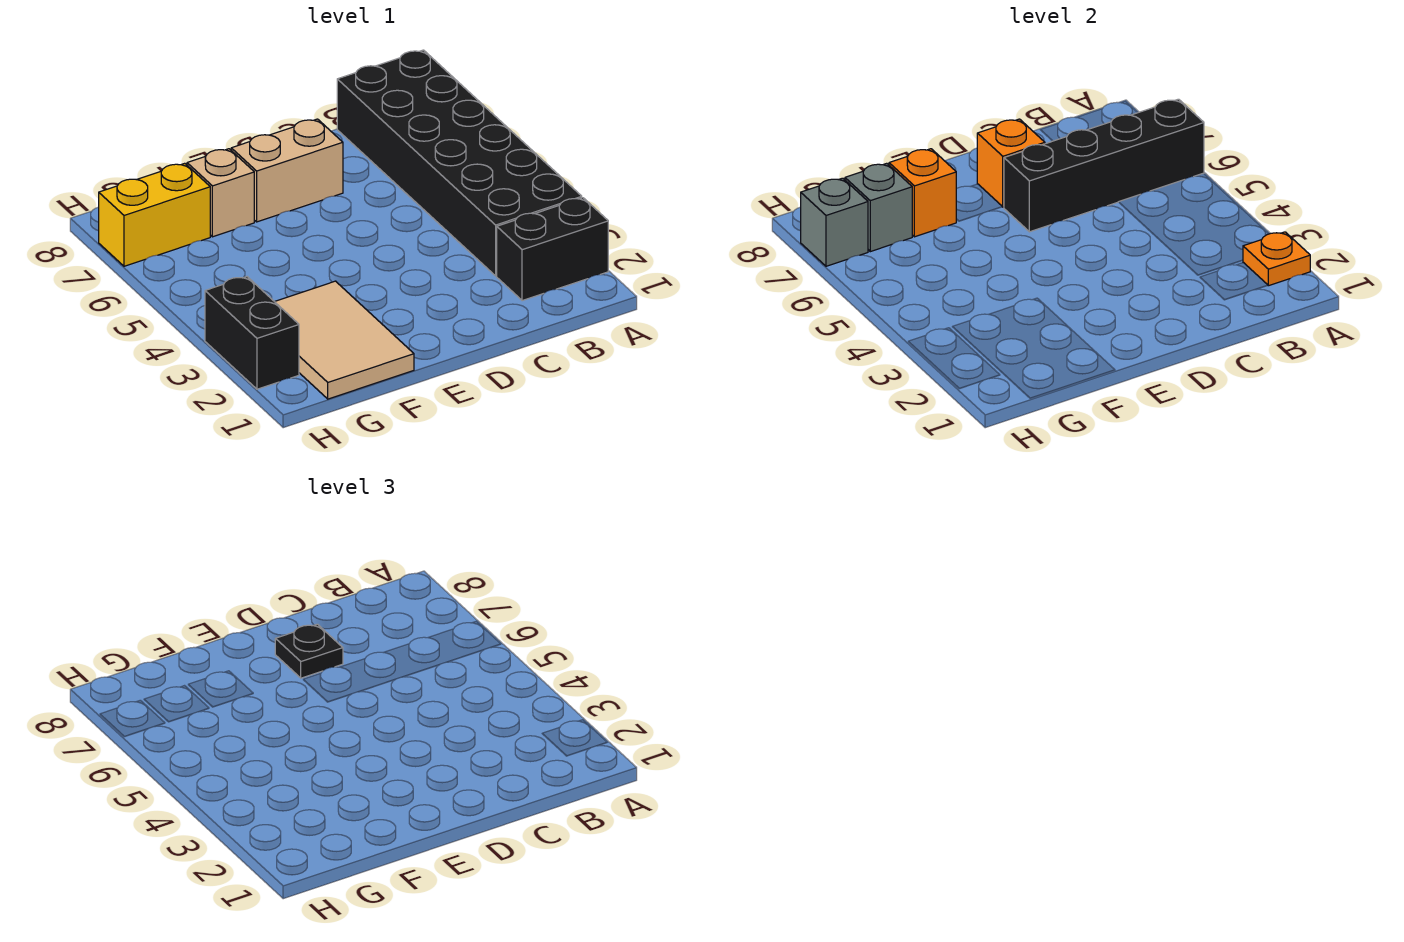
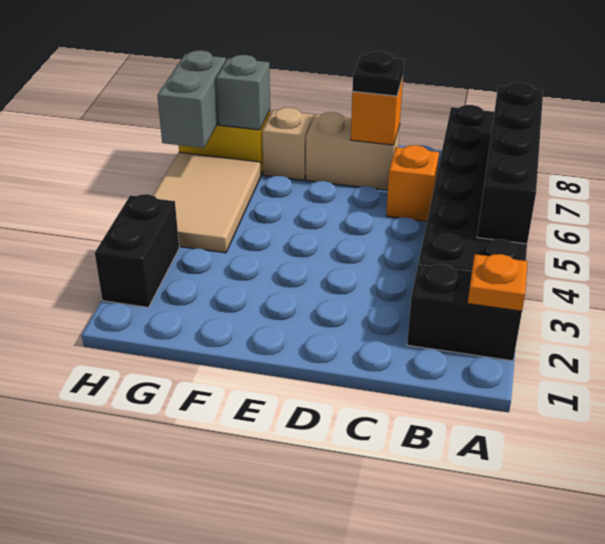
black 1x4 brick [1004,99,1204,232] -> black 1x4 brick turned to [477,83,543,244]
tan 2x3 tile [275,281,414,399] -> tan 2x3 tile moved to [153,152,261,253]
orange 1x1 brick [889,149,956,237] -> orange 1x1 brick moved to [386,145,439,221]
grey 1x1 brick [801,178,868,266] -> grey 1x2 brick [157,50,226,148]

